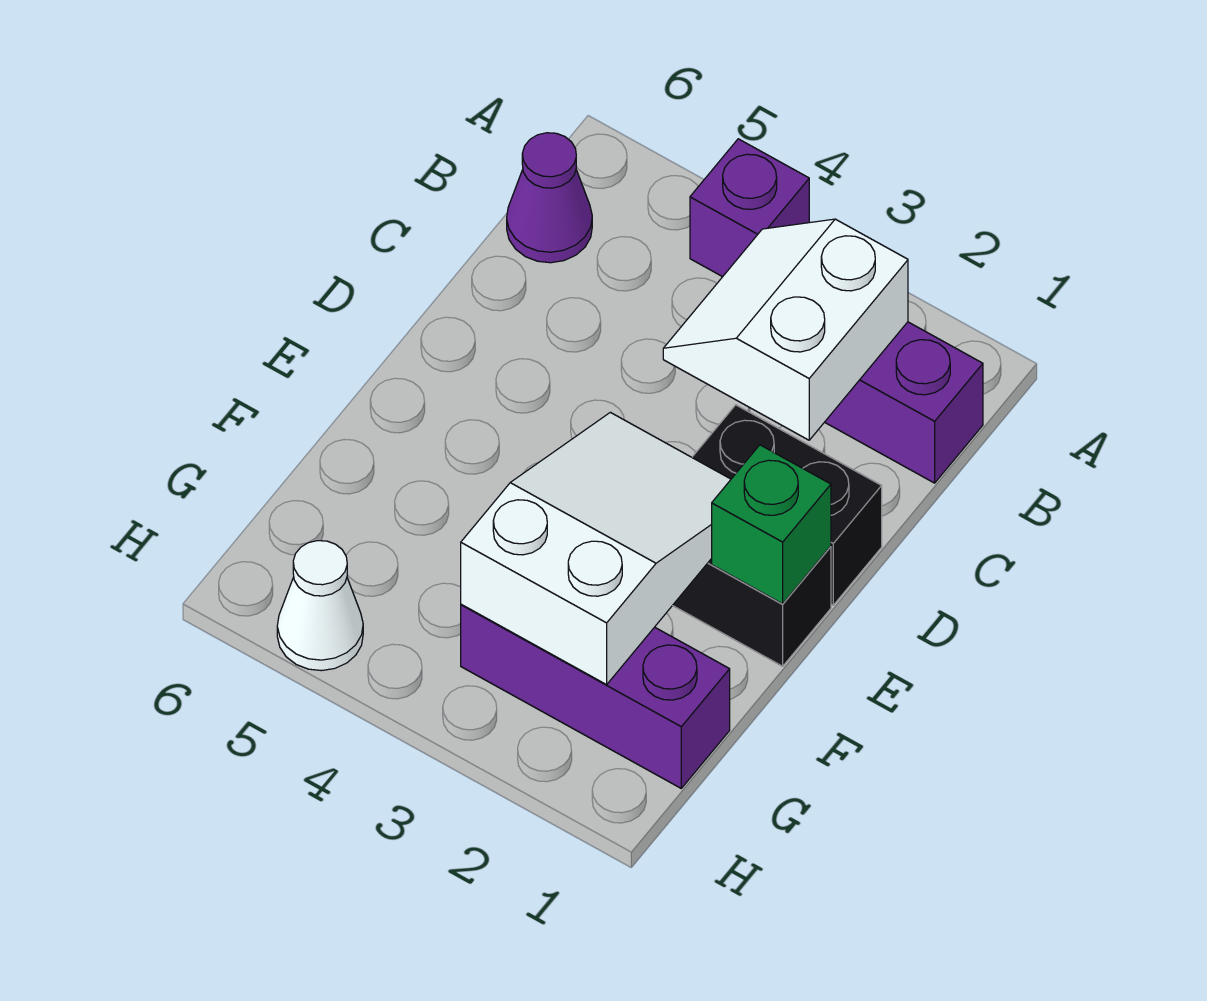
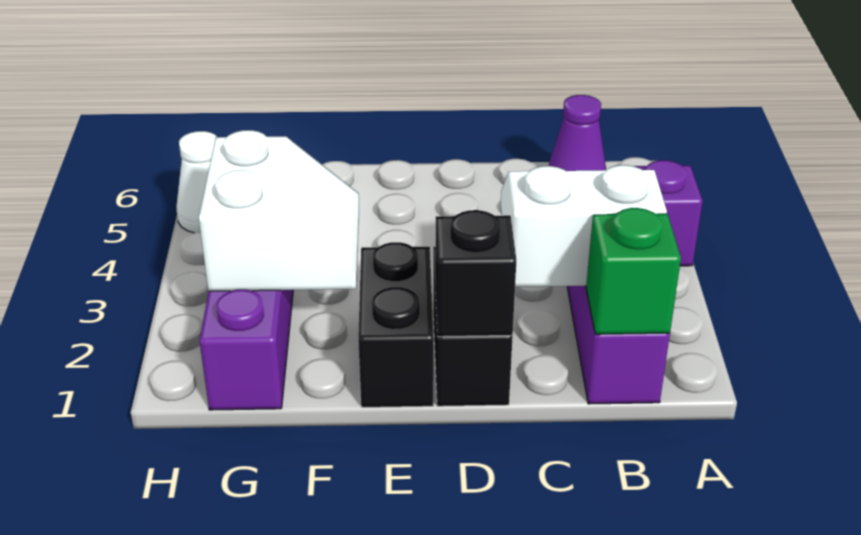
none -> black 1x1 brick [435,210,516,337]
green 1x1 brick [712,445,831,604] -> green 1x1 brick moved to [586,208,681,334]
white 2x3 slope [461,412,731,685] -> white 2x2 slope [199,130,359,291]

